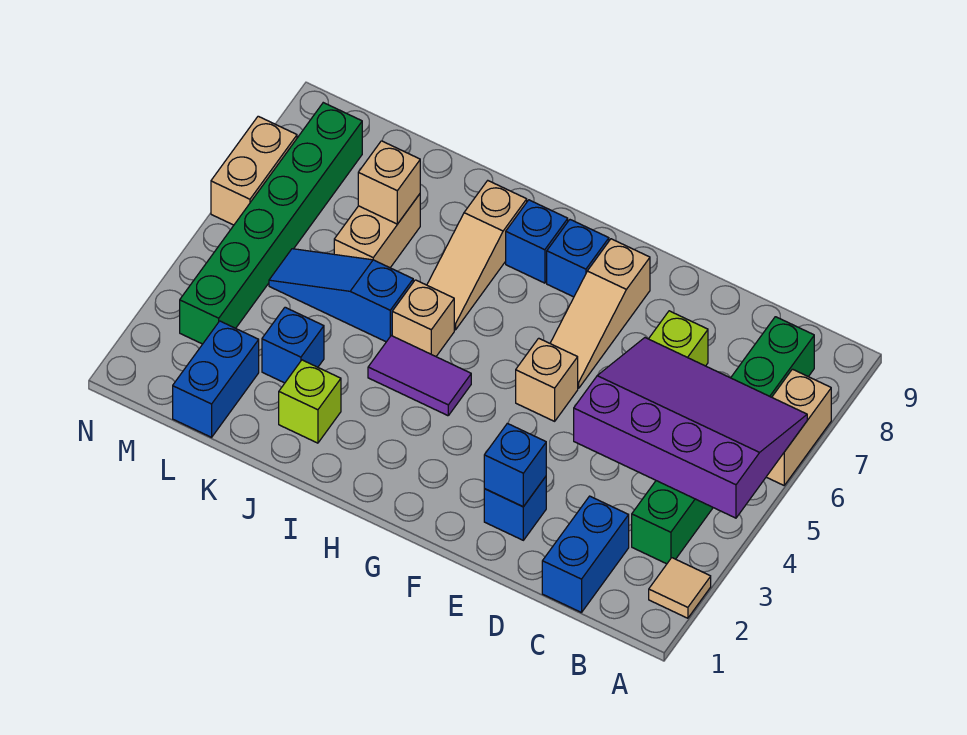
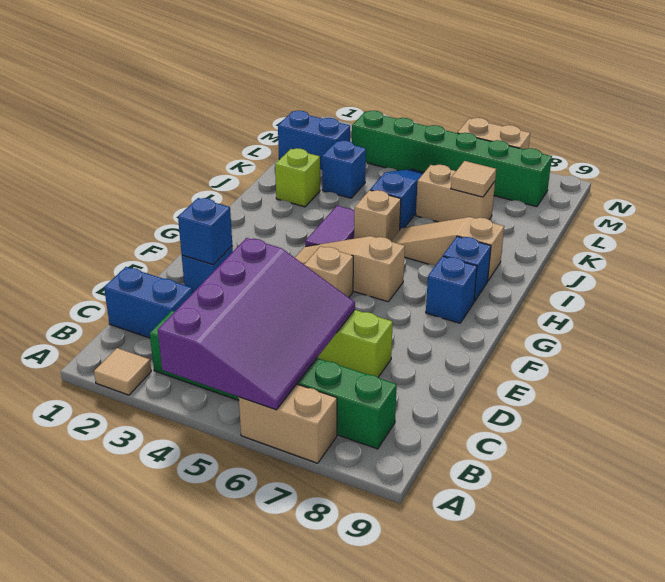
tan 1x3 slope [550,239,650,388] -> tan 1x3 slope moved to [295,236,405,302]
tan 1x1 brick [358,141,420,224] -> tan 1x1 tile [451,161,496,197]

